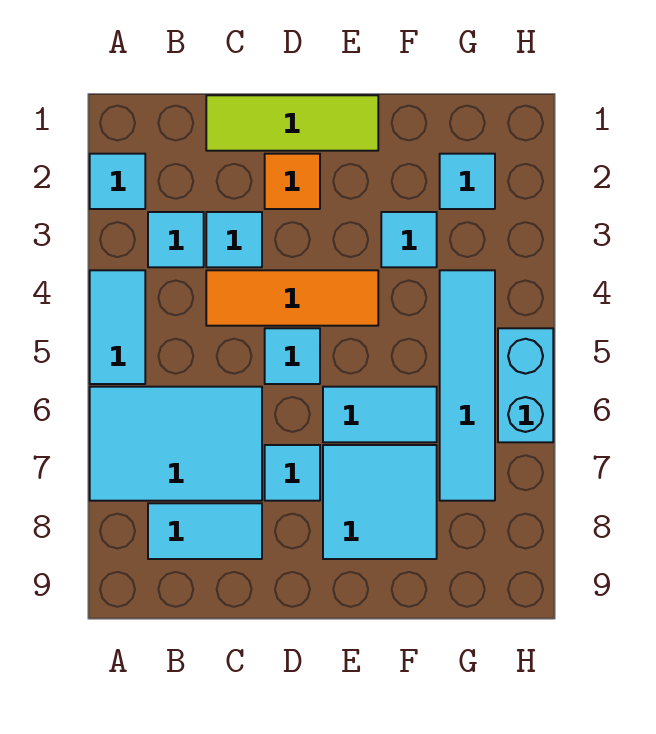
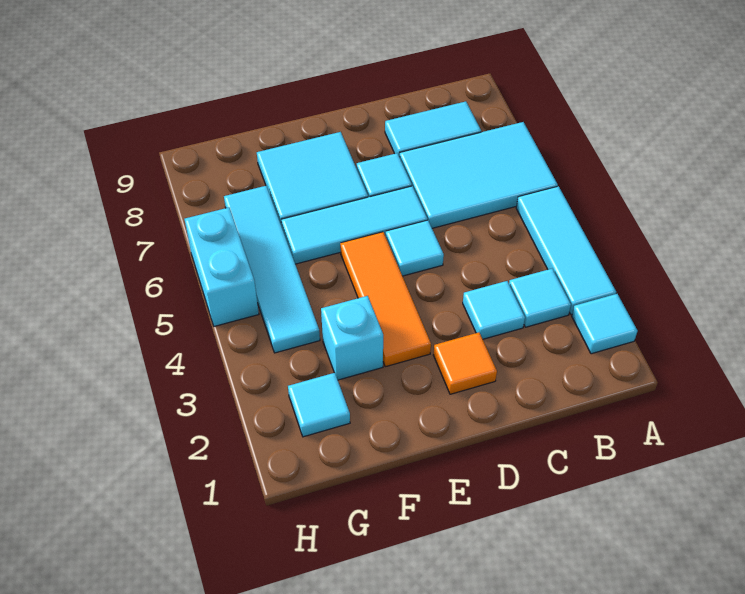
cyan 1x2 tile [90,270,145,384] -> cyan 1x3 tile [516,186,616,314]
lime 1x3 tile [206,95,378,151] -> none
orange 1x3 tile [206,270,378,326] -> orange 1x3 tile turned to [340,232,431,367]
cyan 1x2 tile [323,387,437,442] -> cyan 1x3 tile [281,186,427,264]
cyan 1x1 tile [381,212,437,267] -> cyan 1x1 brick [321,296,383,380]

